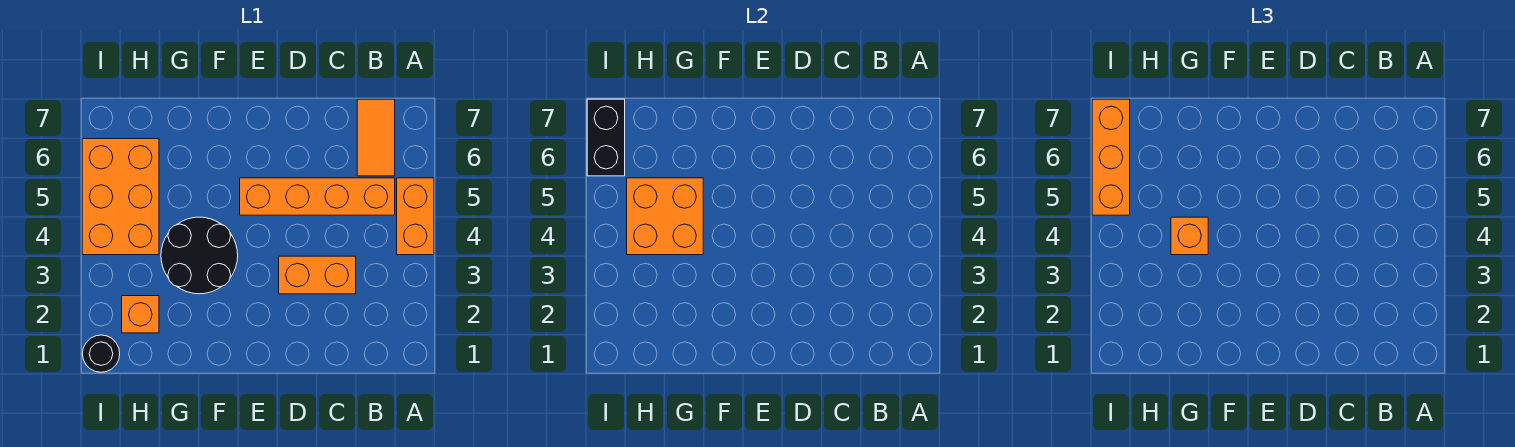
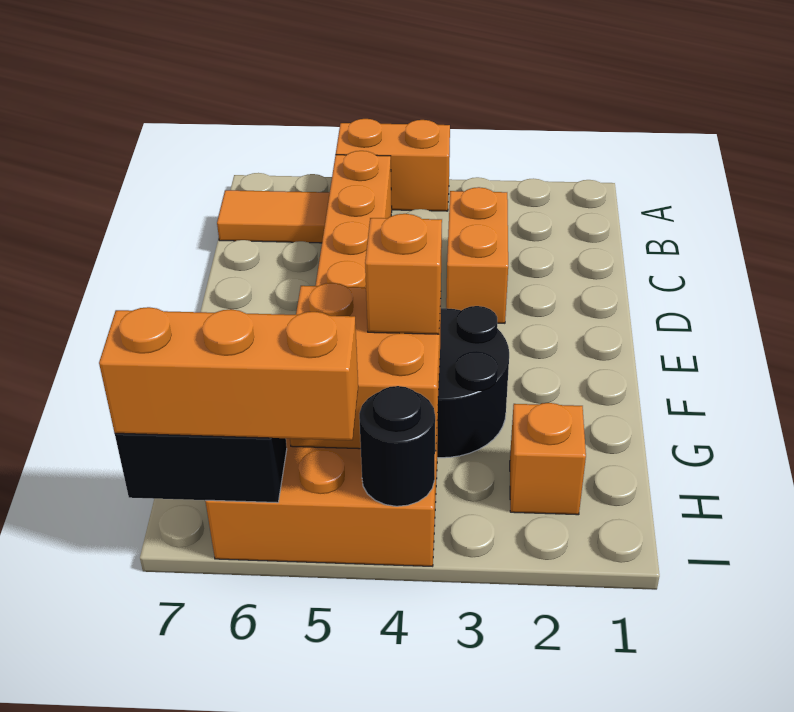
black 1x1 round brick [82,335,120,372] -> black 1x1 round brick moved to [359,386,435,506]

